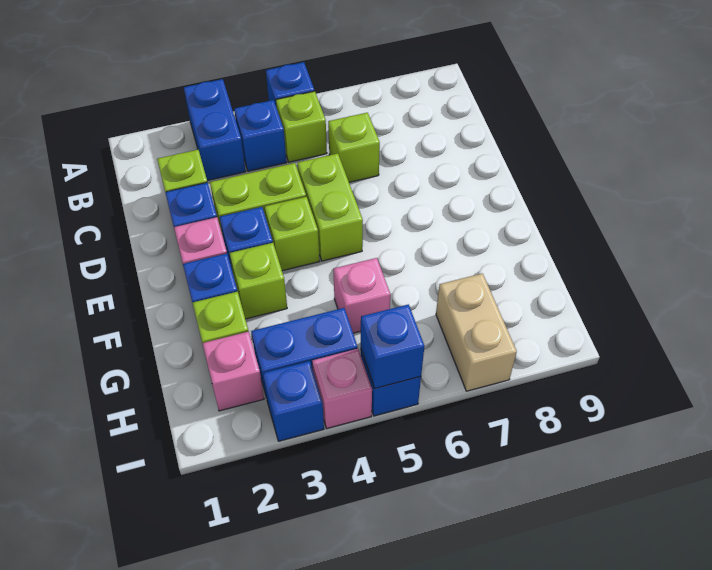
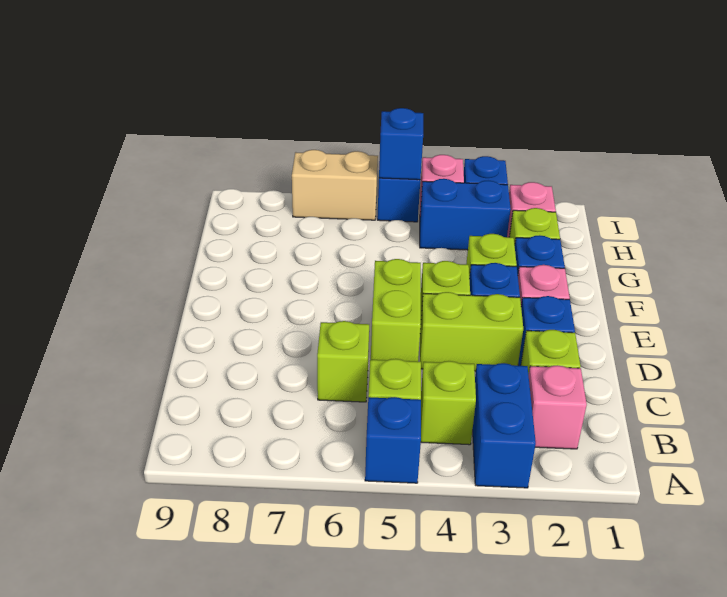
blue 1x1 brick [234,100,287,171] -> lime 1x1 brick [421,361,476,445]
pink 1x1 brick [333,258,390,333] -> pink 1x1 brick moved to [529,365,587,449]
tan 1x2 brick [436,274,517,391] -> tan 1x2 brick turned to [292,150,378,220]

